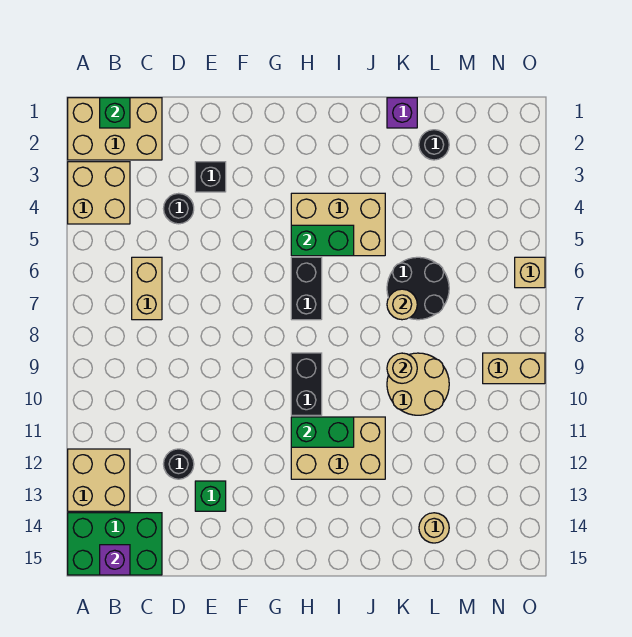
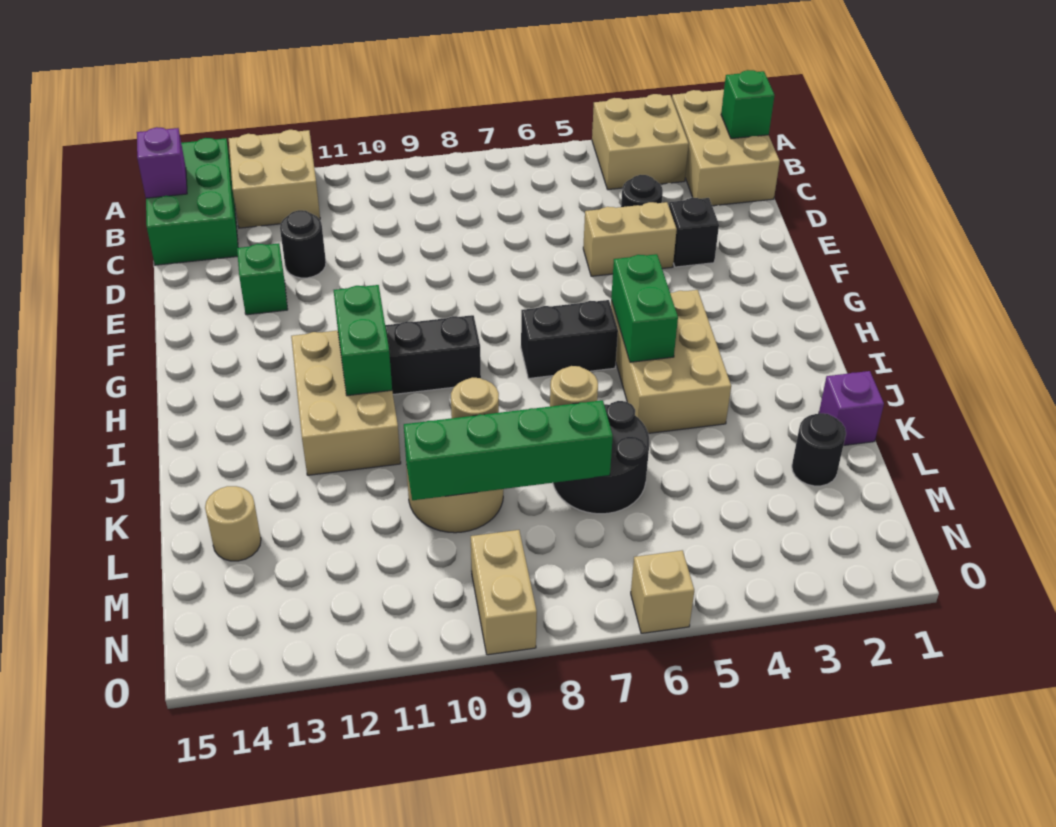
tan 1x2 brick [132,257,162,320] -> tan 1x2 brick moved to [583,202,677,276]
none -> green 1x4 brick [404,400,613,500]

